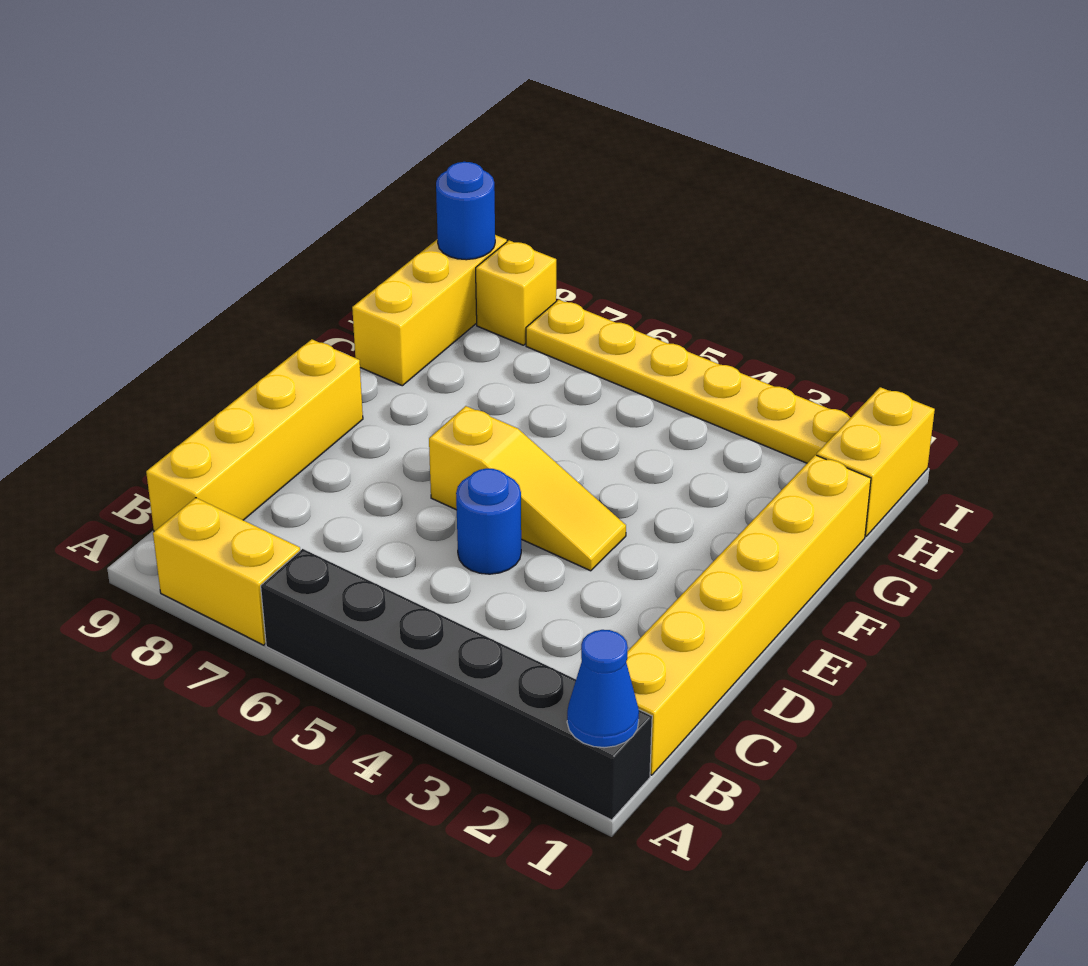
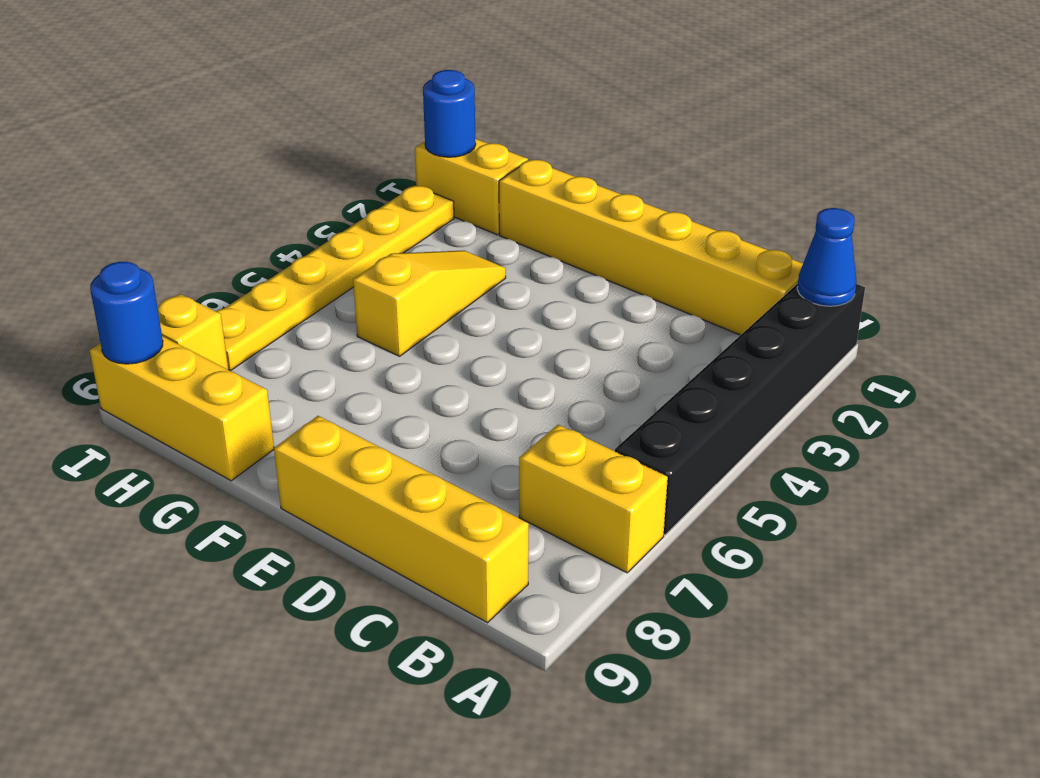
yellow 1x2 brick [153,498,300,645] -> yellow 1x2 brick turned to [519,425,668,573]
blue 1x1 round brick [456,469,521,574] -> blue 1x1 round brick moved to [423,70,476,157]
yellow 1x3 slope [429,406,626,571] -> yellow 1x3 slope moved to [353,250,506,356]

